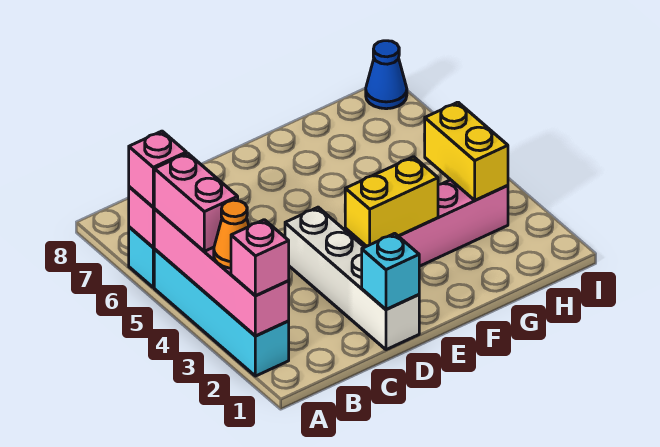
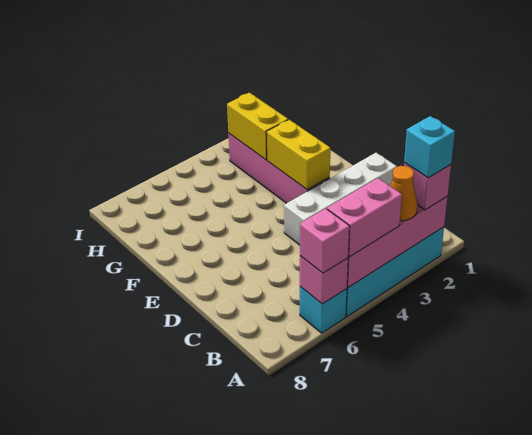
cyan 1x1 brick [362,233,419,310] -> cyan 1x1 brick moved to [404,116,455,178]
yellow 1x2 brick [425,102,508,200] -> yellow 1x2 brick turned to [227,93,288,160]
blue 1x1 cone [366,41,407,109] -> none

